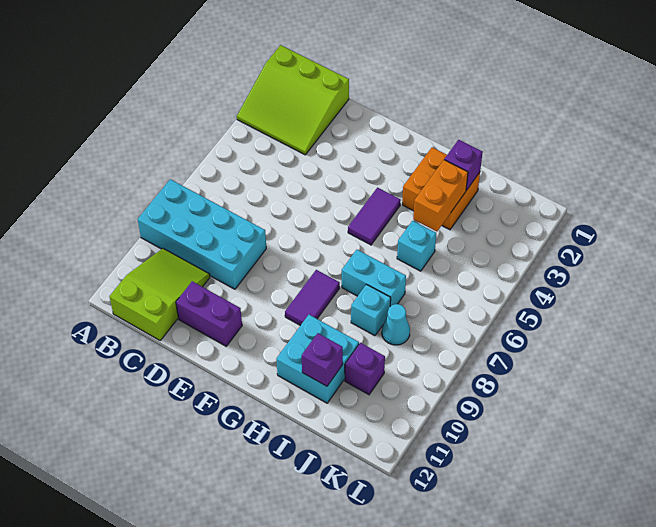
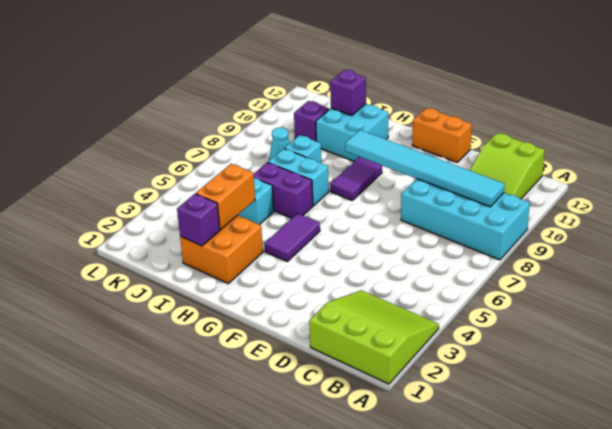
none -> cyan 1x6 tile [345,130,505,207]
purple 1x2 brick [176,281,242,346] -> purple 1x2 brick moved to [253,162,313,218]
none -> orange 1x2 brick [412,108,472,162]

